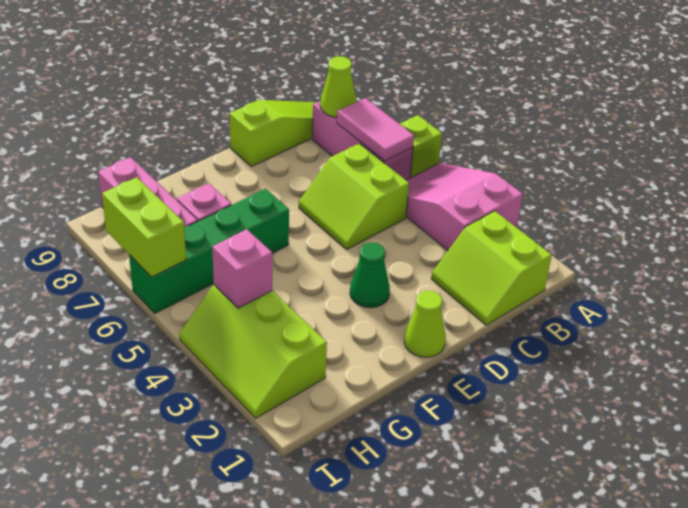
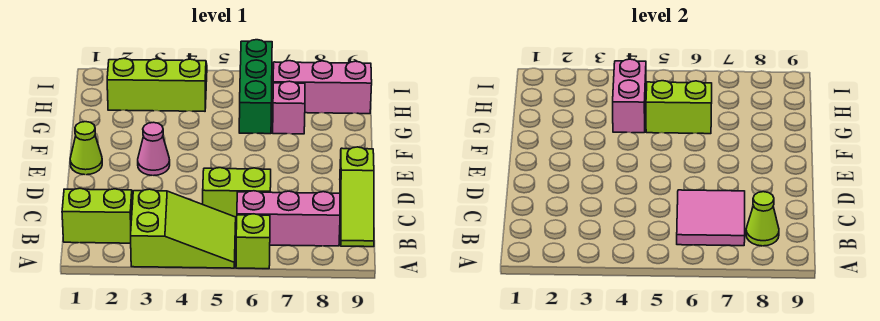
pink 2x3 slope [406,163,523,250] -> lime 2x3 slope [131,189,236,268]
pink 1x2 tile [337,98,414,161] -> pink 2x2 tile [677,190,745,246]
green 1x1 cone [350,242,390,308] -> pink 1x1 cone [138,122,170,176]
green 1x4 brick [129,189,289,313] -> green 1x3 brick [239,40,272,134]
pink 1x1 brick [212,229,272,308] -> pink 1x2 brick [613,59,646,133]
lime 1x2 brick [102,177,186,277] -> lime 1x2 brick moved to [646,81,712,134]

